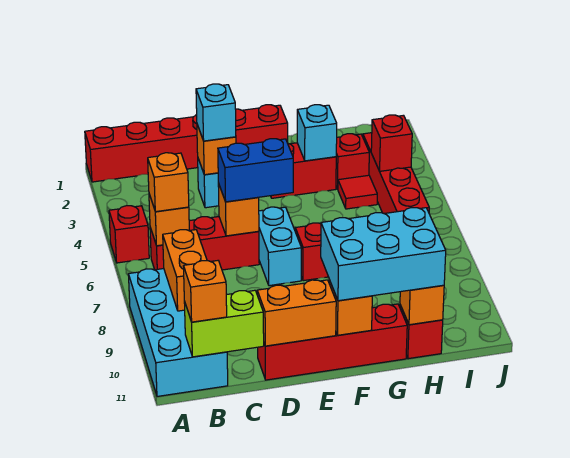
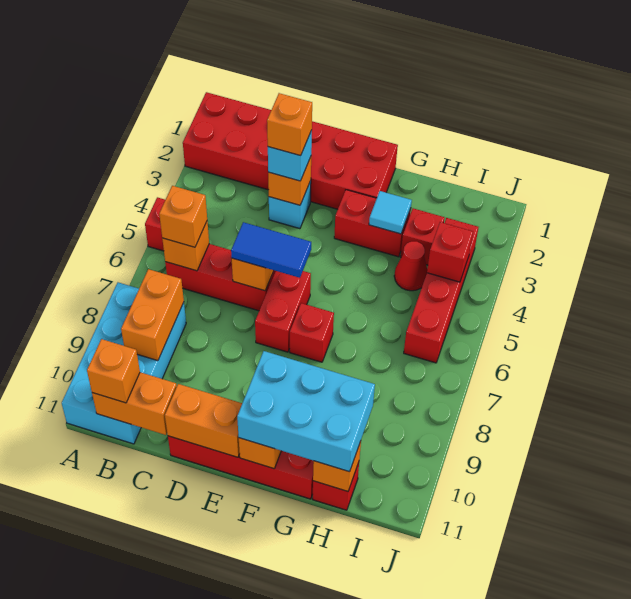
red 1x6 brick [85,105,288,182] -> red 2x6 brick [183,92,398,209]
lime 1x2 brick [184,290,264,357] -> orange 1x2 brick [92,372,177,435]
none -> orange 1x1 brick [267,93,312,156]
blue 1x2 brick [218,139,293,202] -> blue 1x2 tile [231,222,311,278]
cyan 1x2 brick [259,207,302,286] -> red 1x2 brick [255,271,311,352]
cyan 1x1 brick [297,105,337,161] -> cyan 1x1 tile [369,191,412,234]
red 1x1 tile [338,175,377,209] -> red 1x1 cone [394,241,427,291]

